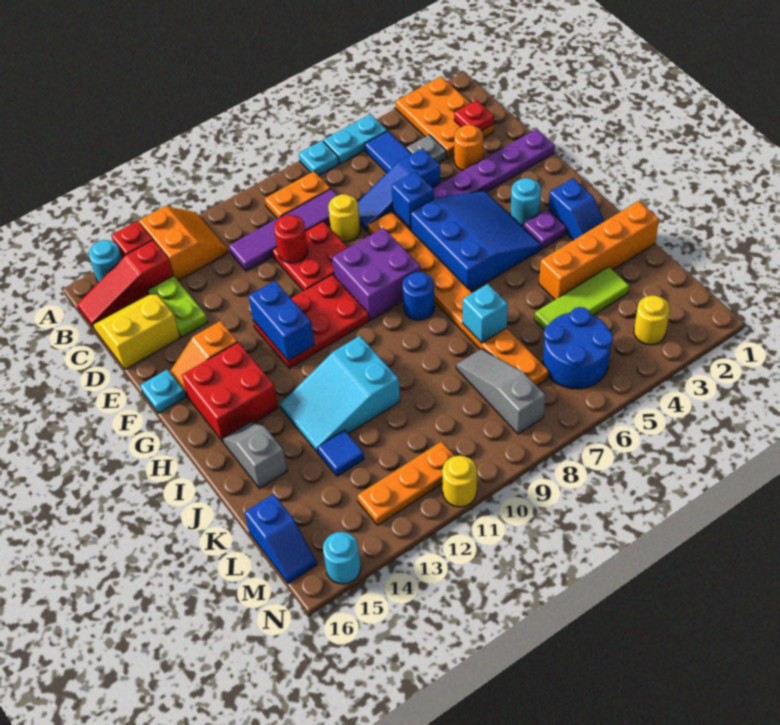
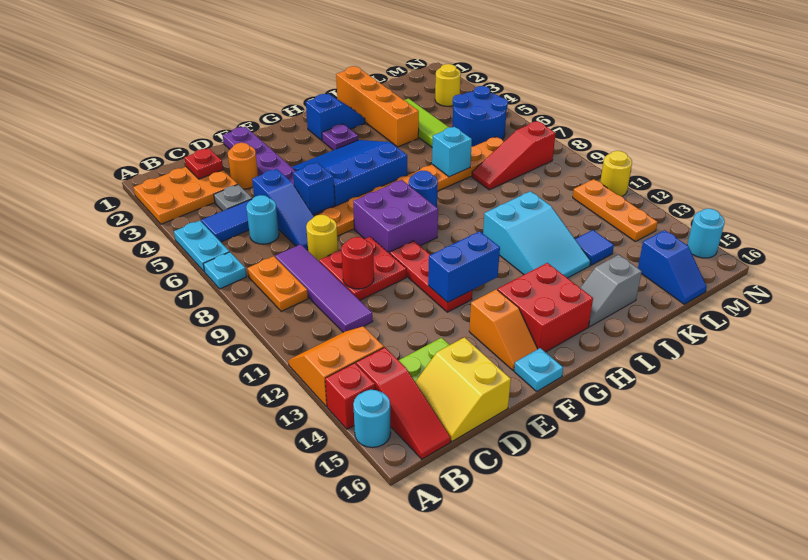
red 2x3 plate [253,274,369,368] -> red 1x3 plate [390,241,472,312]
cyan 1x1 round brick [510,178,541,225] -> cyan 1x1 round brick moved to [246,195,279,244]
grey 1x3 slope [456,349,545,434] -> red 1x3 slope [472,121,556,190]
blue 1x2 slope [245,494,317,583] -> blue 1x2 slope turned to [638,230,707,304]

